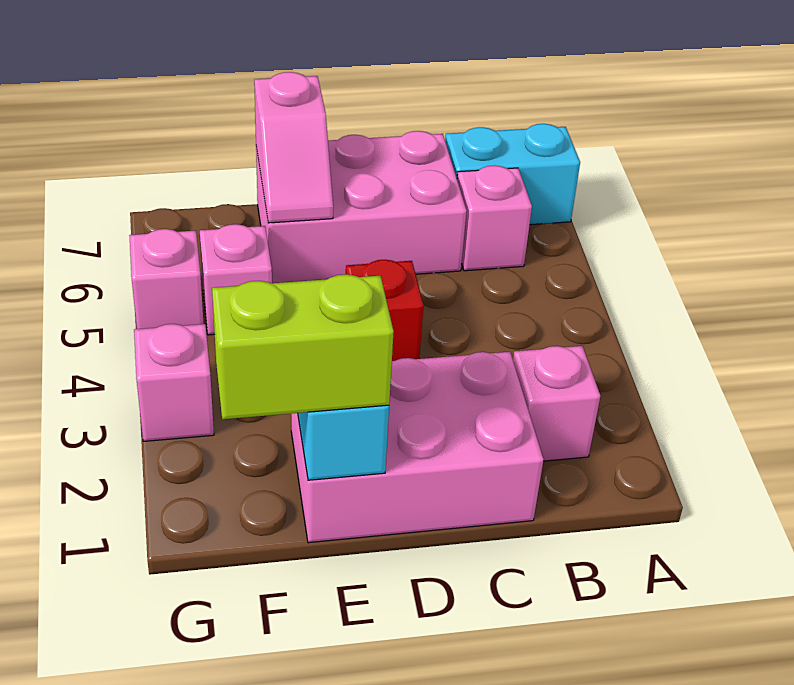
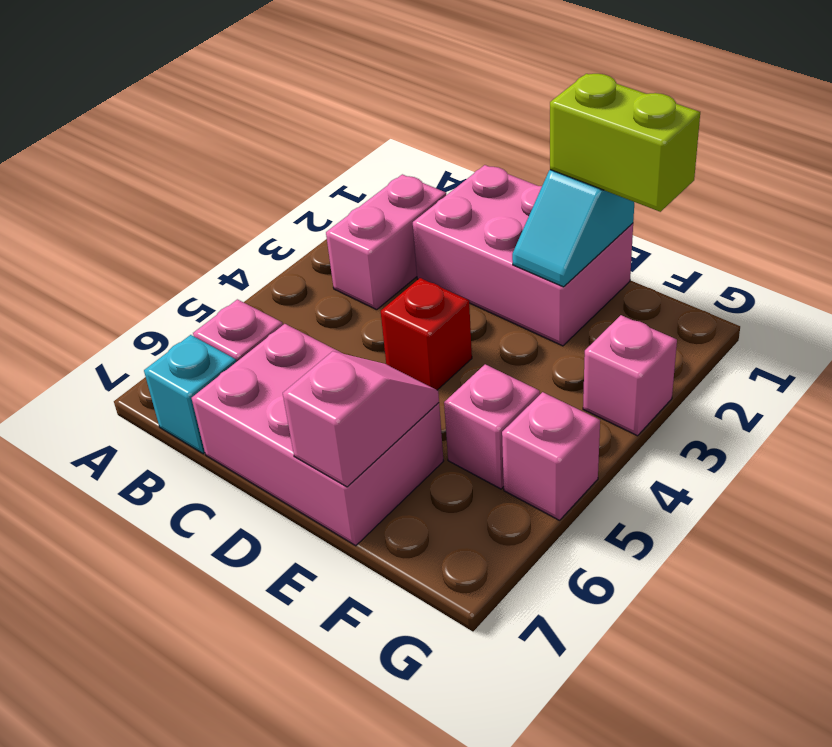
cyan 1x2 brick [445,124,580,225] -> cyan 1x1 brick [144,335,236,454]
pink 1x1 brick [513,346,600,461] -> pink 1x2 brick [326,174,446,310]

